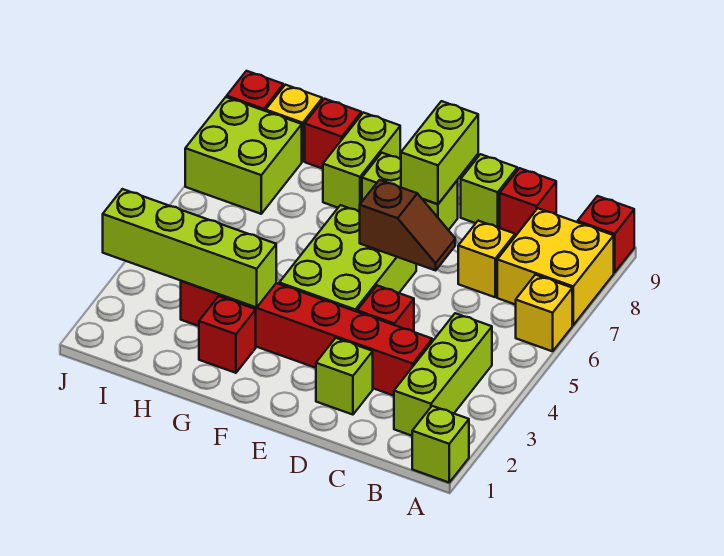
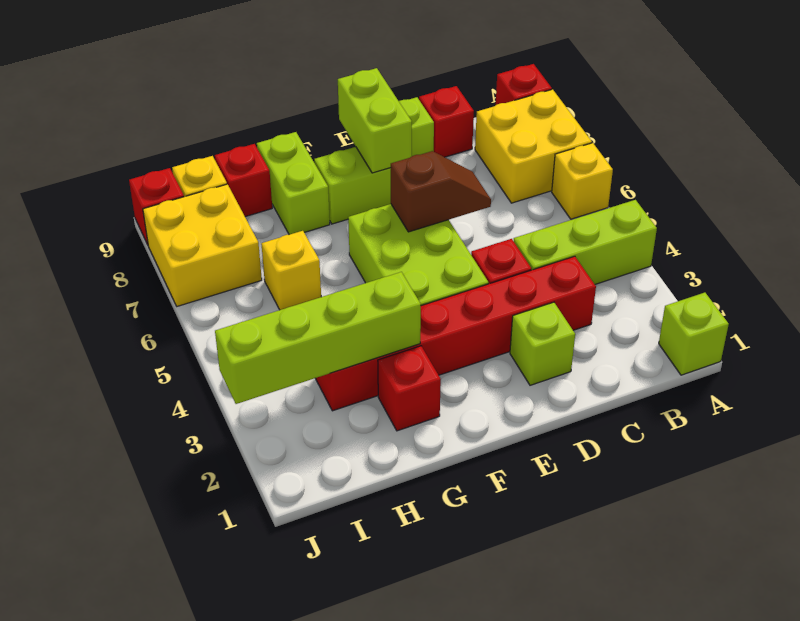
lime 1x3 brick [394,313,492,436] -> lime 1x3 brick turned to [514,200,657,284]
yellow 1x1 brick [458,221,515,297] -> yellow 1x1 brick moved to [261,231,321,310]
lime 2x2 brick [185,97,302,214] -> yellow 2x2 brick [143,184,262,306]

